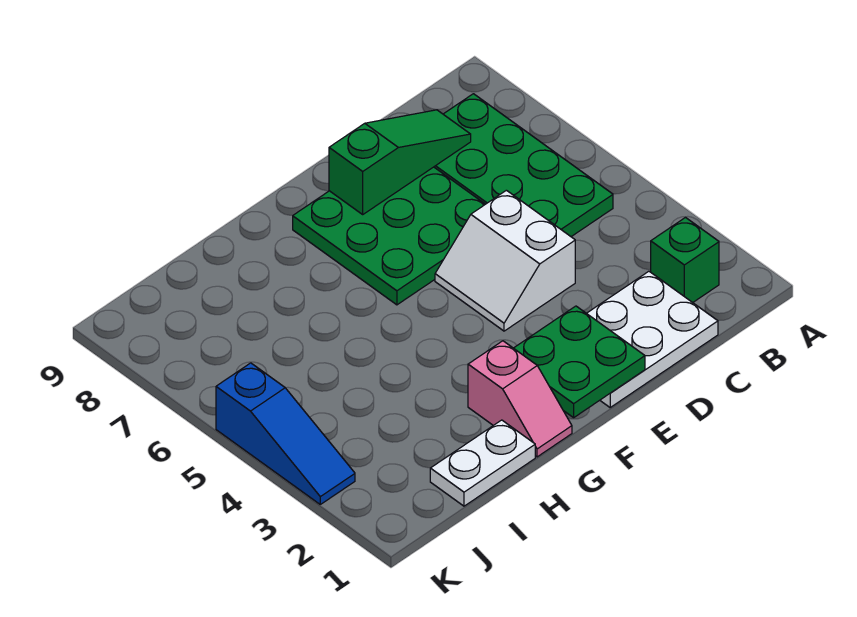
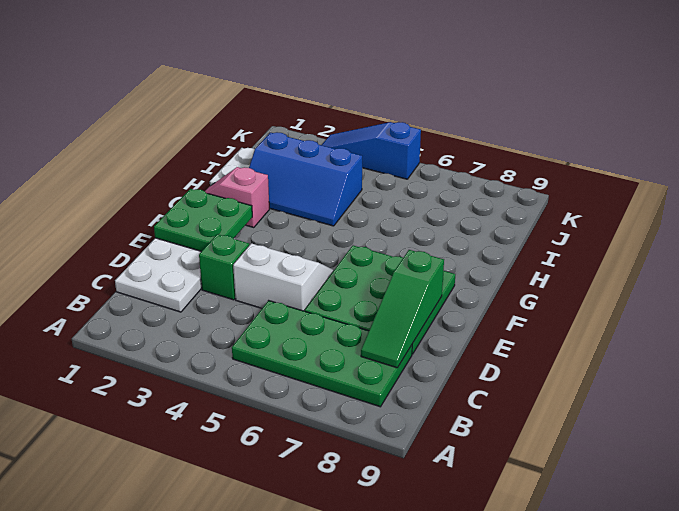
green 1x1 brick [651,218,719,303] -> green 1x1 brick moved to [199,234,249,300]
none -> blue 2x3 slope [249,132,362,226]

